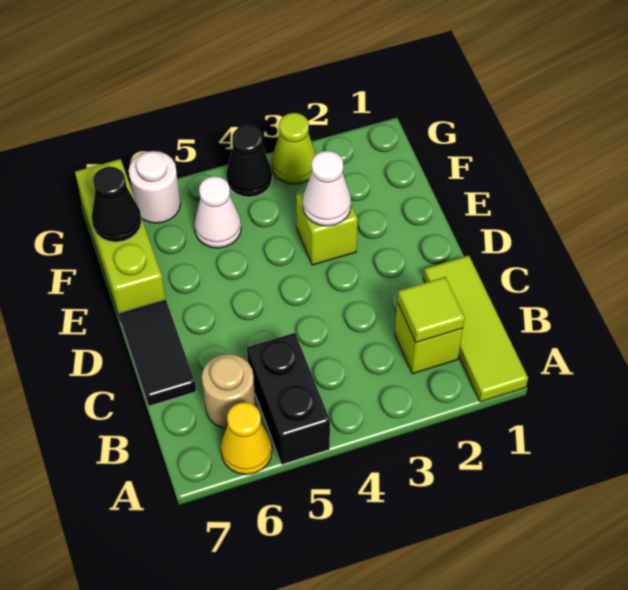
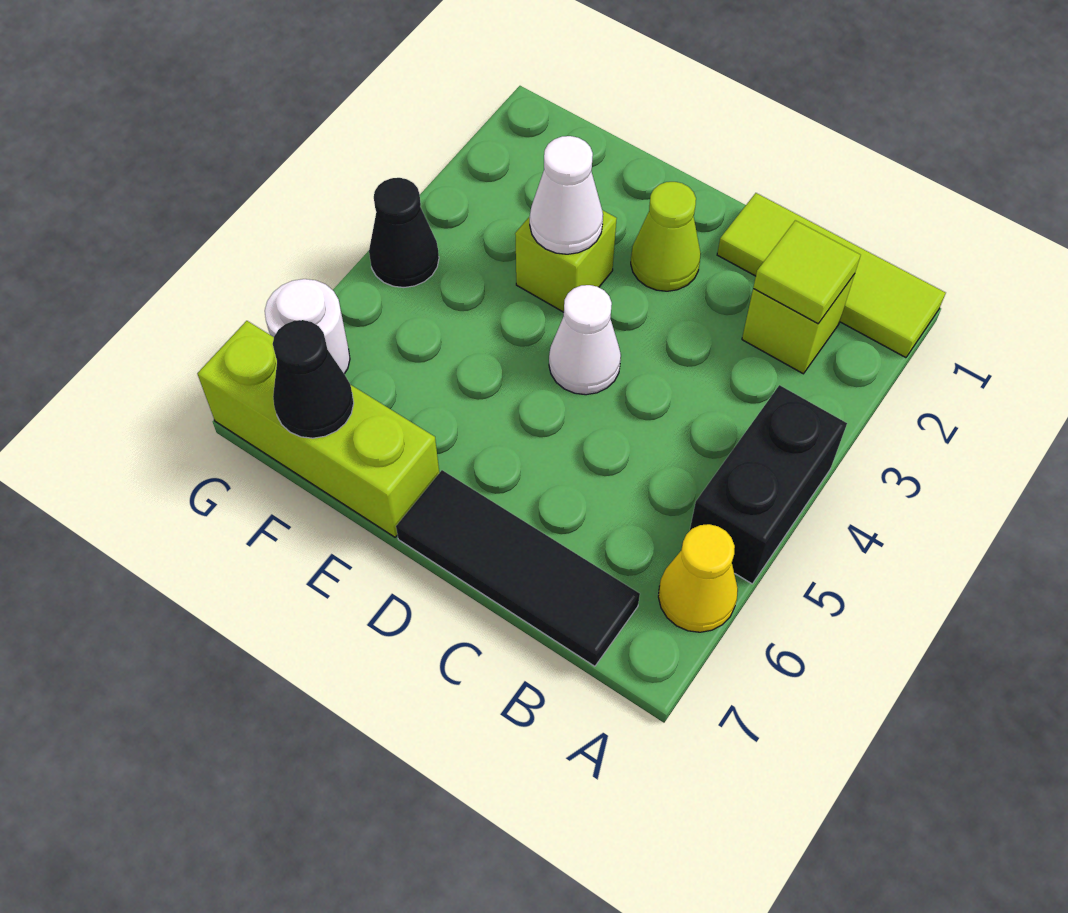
black 1x2 brick [247,333,330,465] -> black 1x2 brick turned to [690,385,847,584]
tan 1x1 round brick [202,354,256,428] -> none
black 1x2 tile [119,300,196,406] -> black 1x3 tile [396,470,640,666]
white 1x1 cone [194,176,241,248] -> white 1x1 cone moved to [549,285,621,395]
lime 1x1 cone [272,113,316,184] -> lime 1x1 cone moved to [631,182,701,291]

